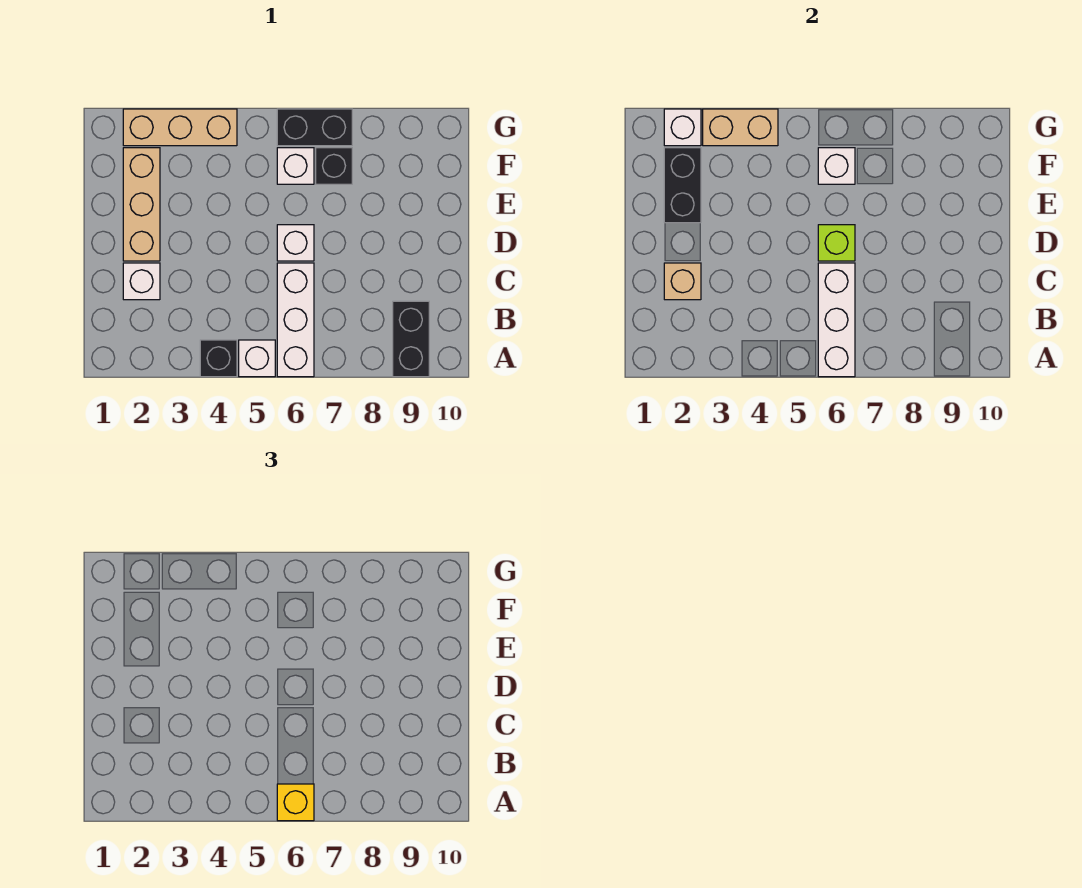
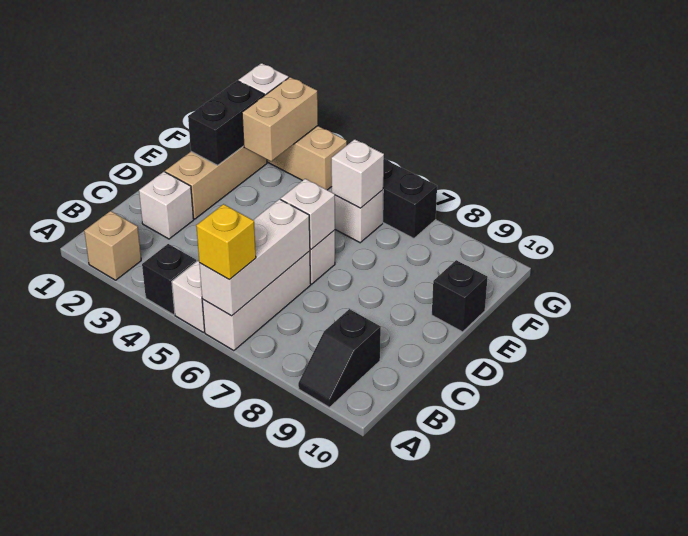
black 1x2 brick [393,301,429,377] -> black 1x2 slope [298,309,381,407]
tan 1x1 brick [664,263,701,300] -> tan 1x1 brick moved to [84,211,141,280]
lime 1x1 brick [818,225,855,261] -> white 1x1 brick [281,179,335,249]
black 1x1 brick [316,148,352,184] -> black 1x1 brick moved to [432,260,488,332]
tan 1x2 brick [703,109,778,146] -> tan 1x2 brick turned to [242,77,318,161]

